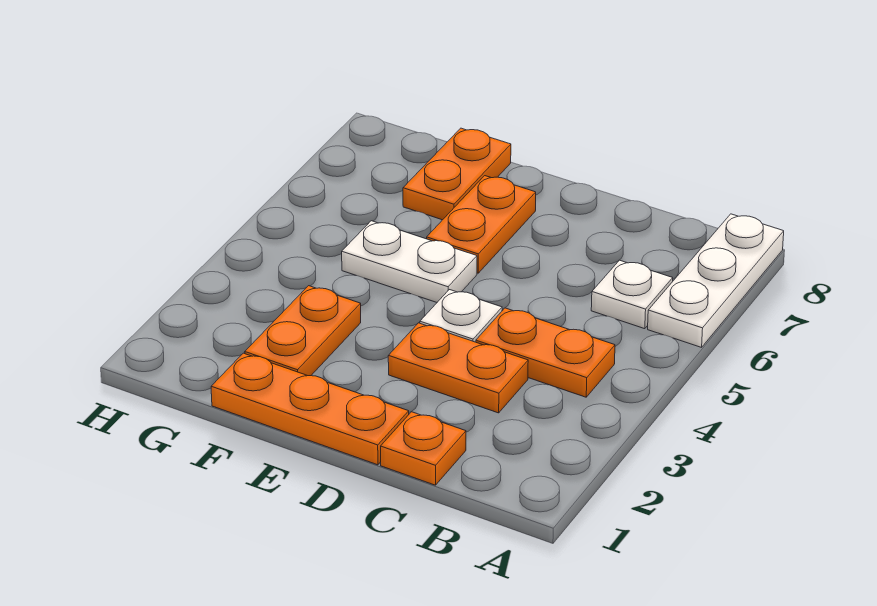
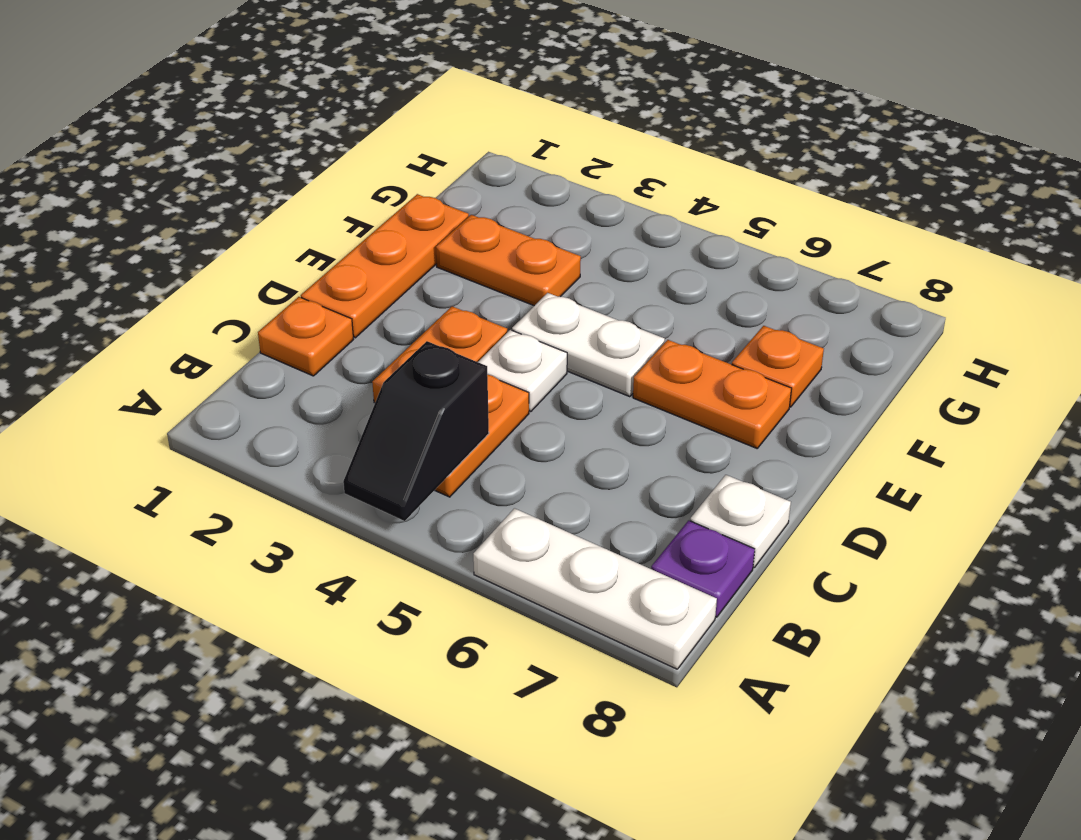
none -> black 1x2 slope [343,341,489,521]
white 1x1 plate [591,260,673,329] -> white 1x1 plate moved to [690,475,791,568]
none -> purple 1x1 plate [651,520,755,617]
white 1x2 plate [342,221,477,302] -> white 1x2 plate turned to [512,293,665,397]
orange 1x2 plate [403,128,511,220] -> orange 1x1 plate [732,326,824,407]

